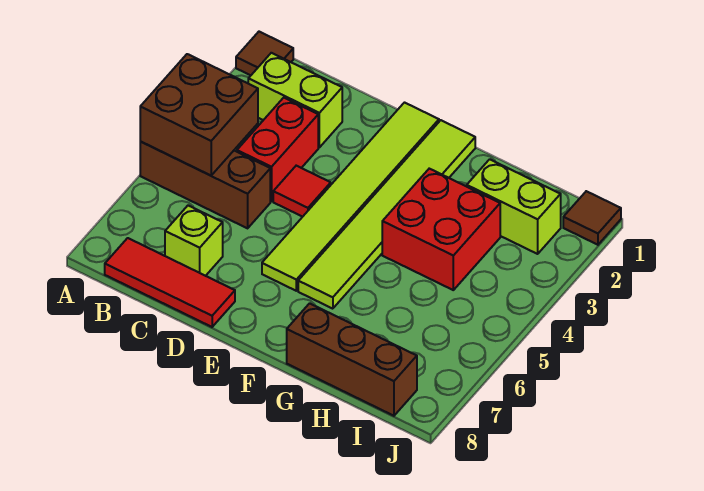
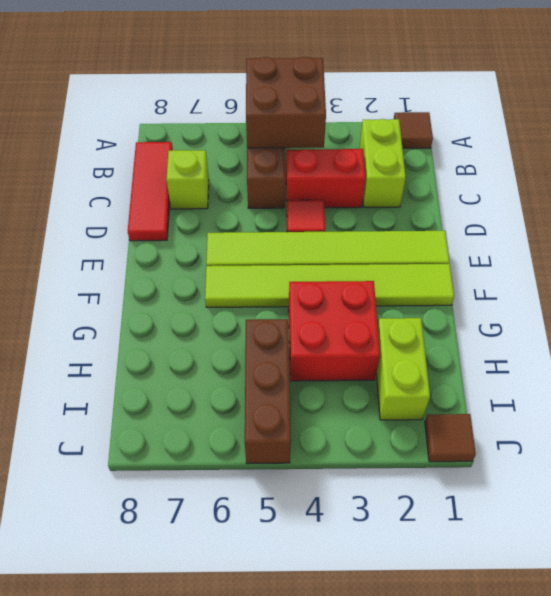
brown 1x3 brick [287,303,417,416] -> brown 1x3 brick moved to [245,319,291,464]

